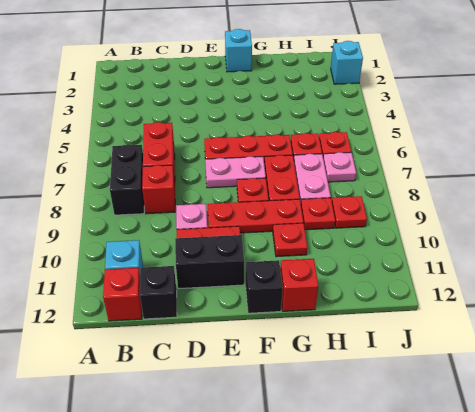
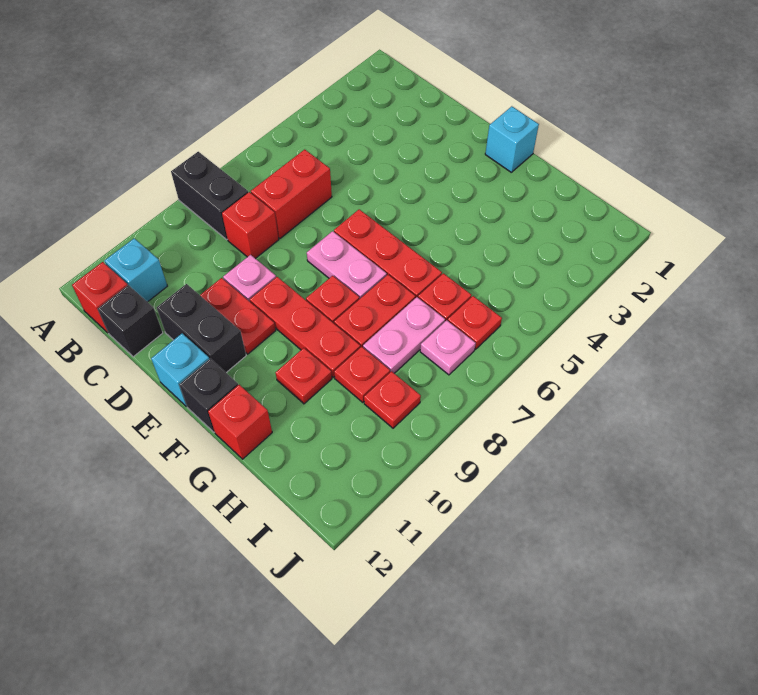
black 1x2 brick [110,145,144,215] -> black 1x2 brick turned to [171,152,248,240]
cyan 1x1 brick [331,41,363,84] -> cyan 1x1 brick moved to [151,334,209,407]

